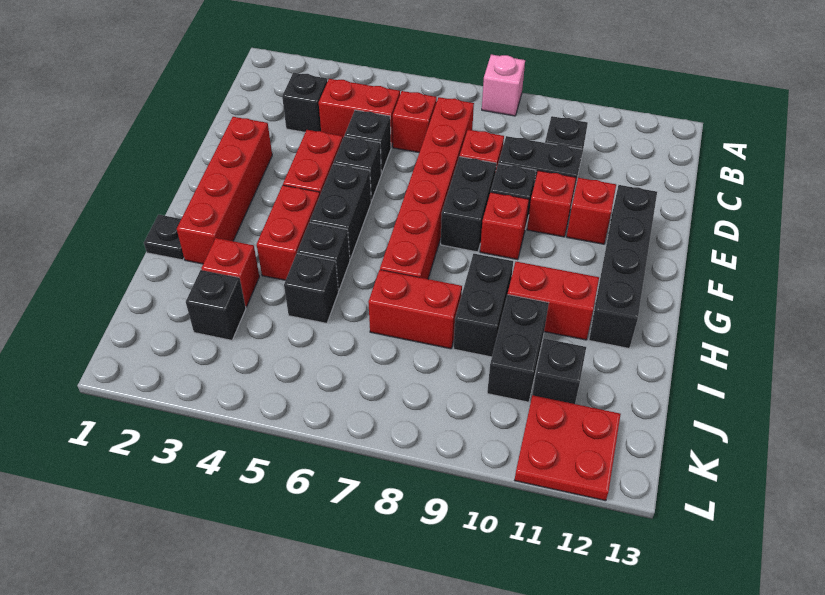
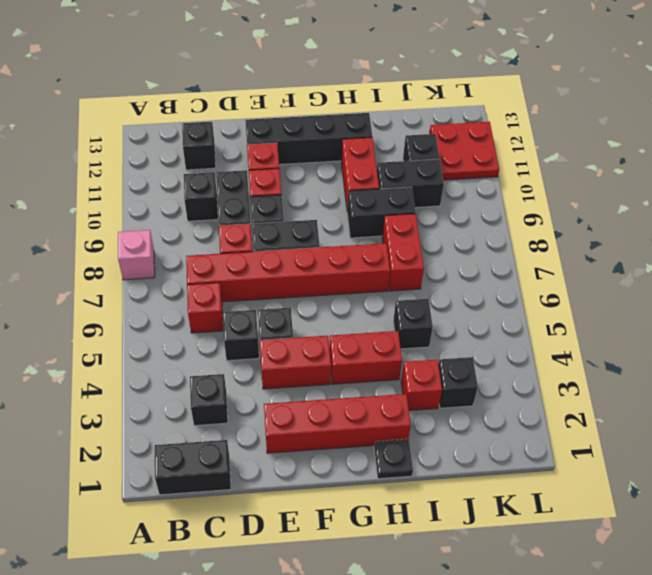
red 1x2 brick [319,79,400,147] -> none
black 1x2 brick [310,164,371,259] -> black 1x2 brick moved to [155,440,231,495]
red 1x1 brick [480,192,529,260] -> none
black 1x1 brick [297,222,350,291] -> black 1x1 brick moved to [182,122,216,170]

